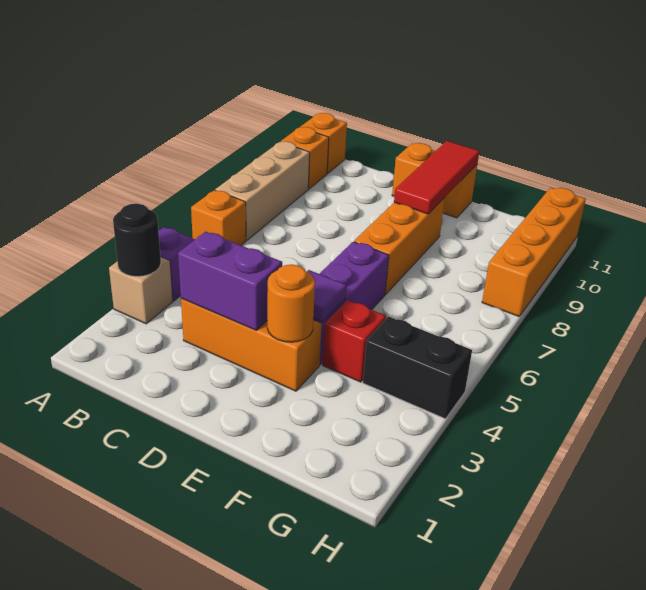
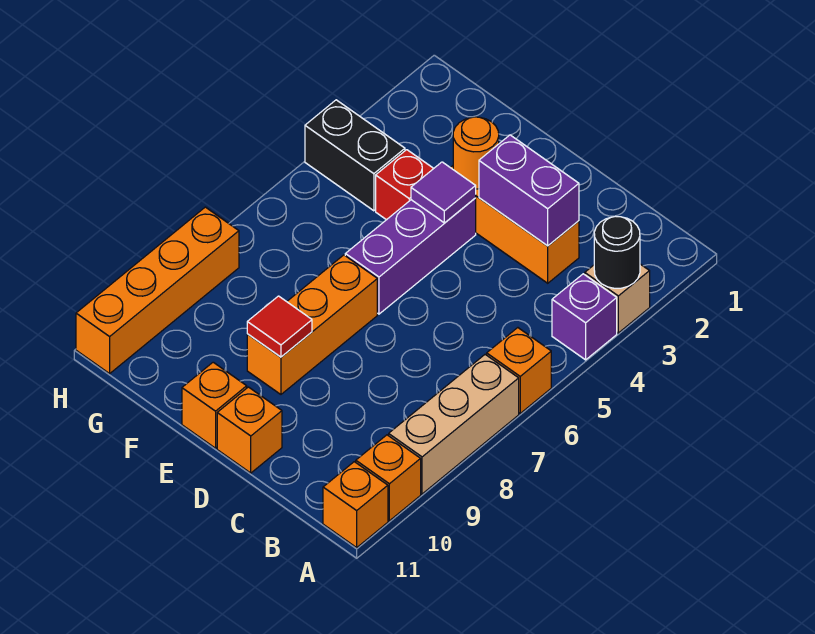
red 1x3 tile [394,141,479,214] -> red 1x1 tile [247,296,312,357]

